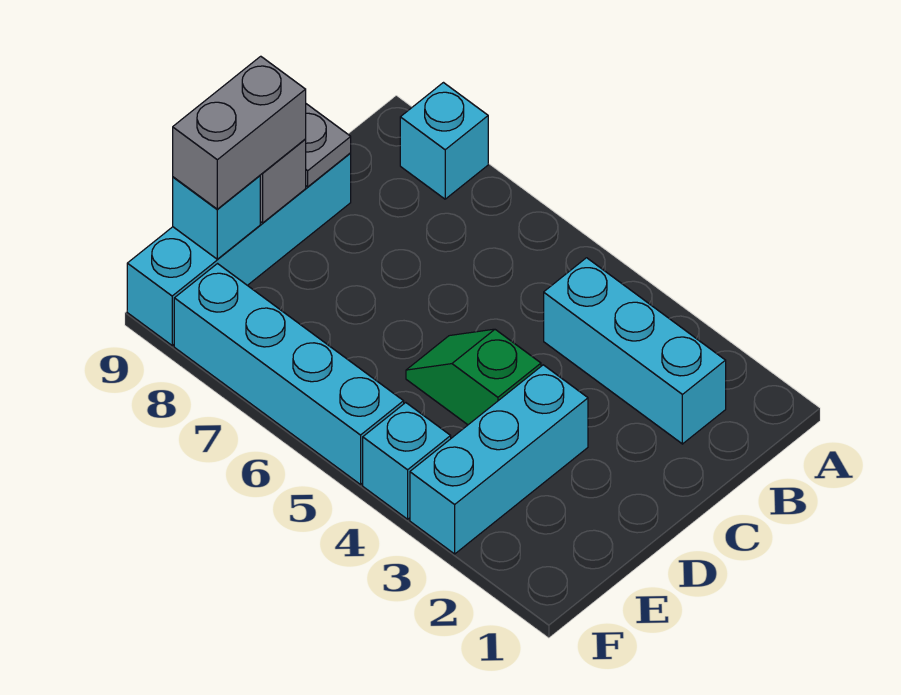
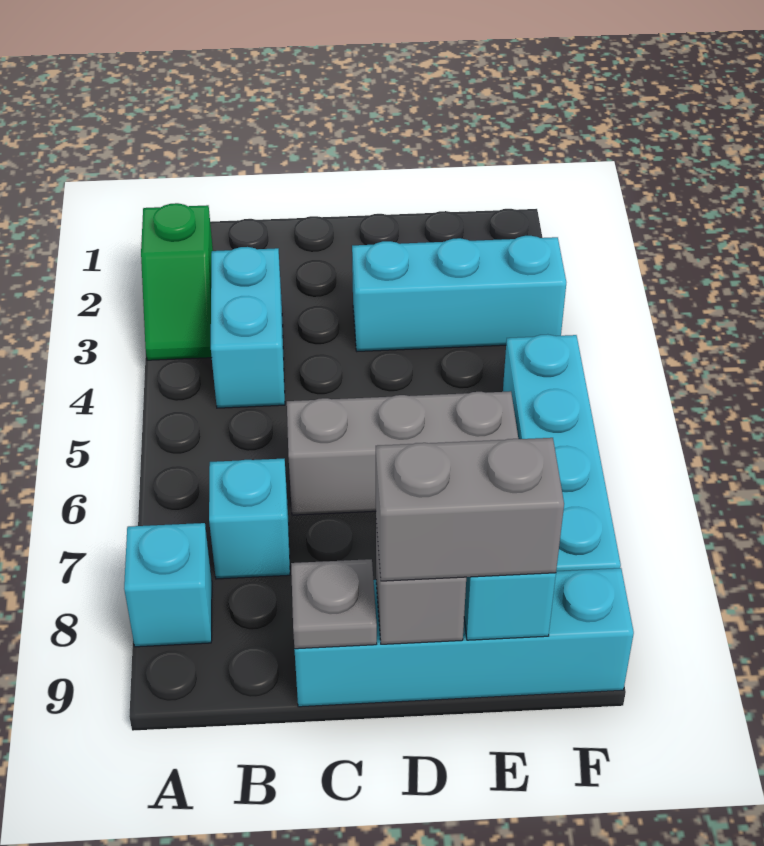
cyan 1x3 brick [544,258,726,444] -> cyan 1x2 brick [211,247,285,408]
none -> grey 1x3 brick [287,391,518,515]
green 1x2 slope [406,329,541,425] -> green 1x2 slope moved to [141,203,213,360]
cyan 1x1 brick [363,403,451,519] -> cyan 1x1 brick moved to [209,459,290,579]

